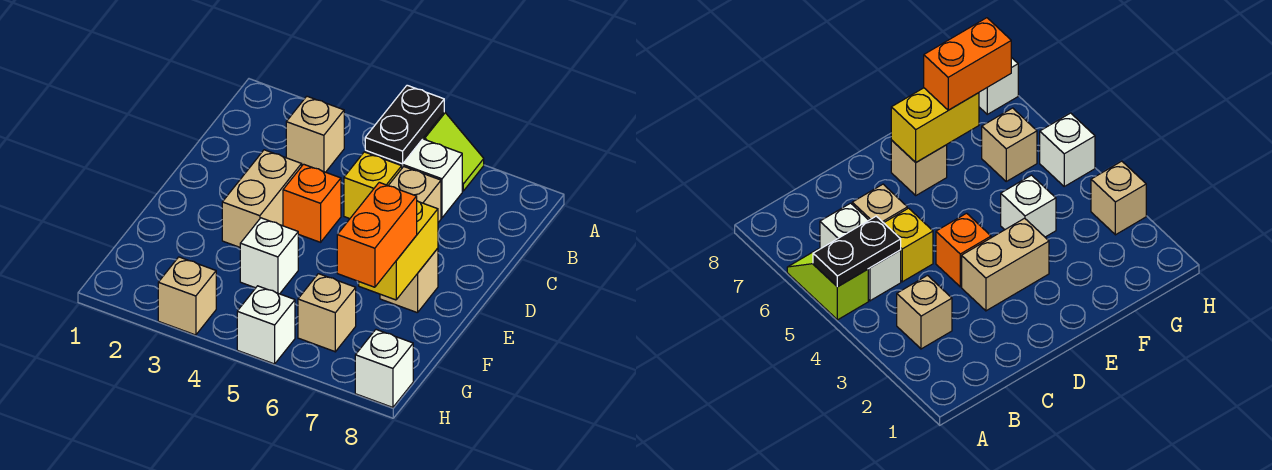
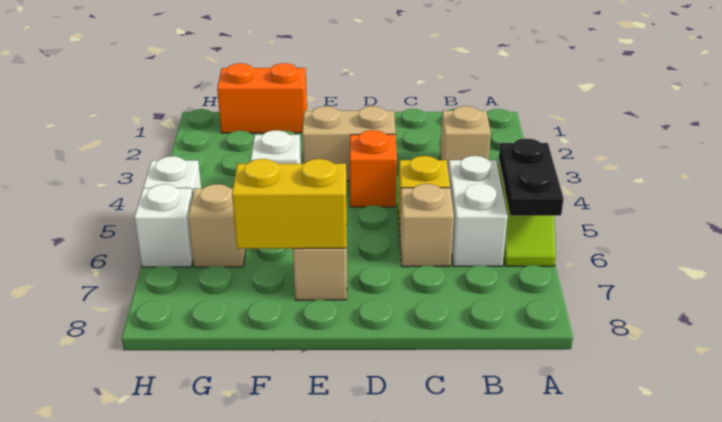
black 1x2 plate [365,85,444,164] -> black 1x2 plate turned to [499,139,564,216]
orange 1x2 brick [337,182,417,287] -> orange 1x2 brick moved to [217,63,307,133]
tan 1x1 brick [158,257,216,335] -> none
white 1x1 brick [355,330,413,407] -> white 1x1 brick moved to [134,184,193,267]

